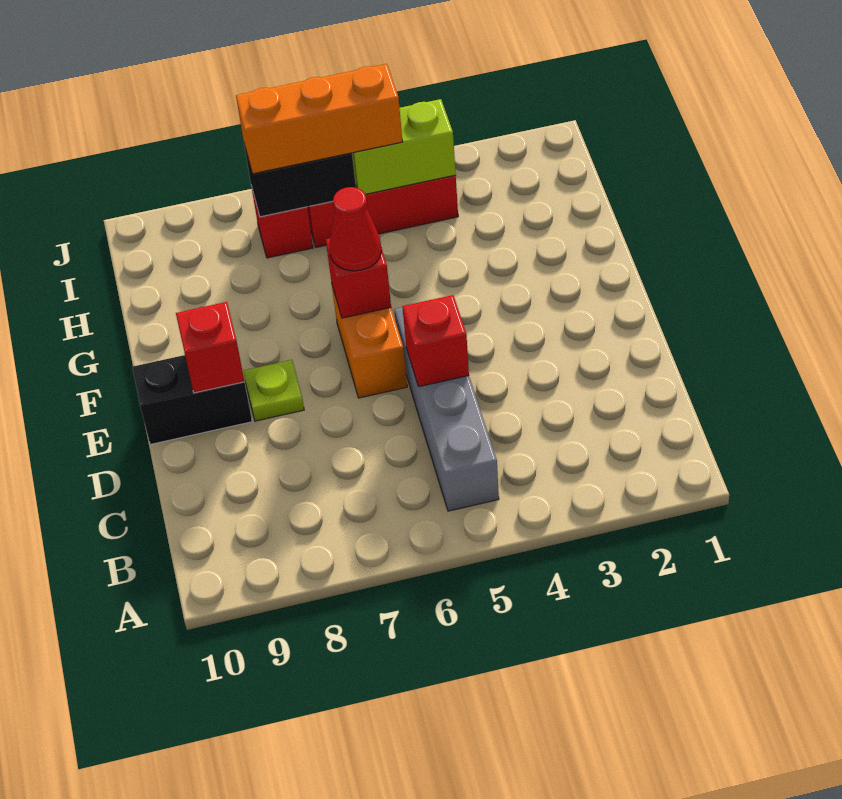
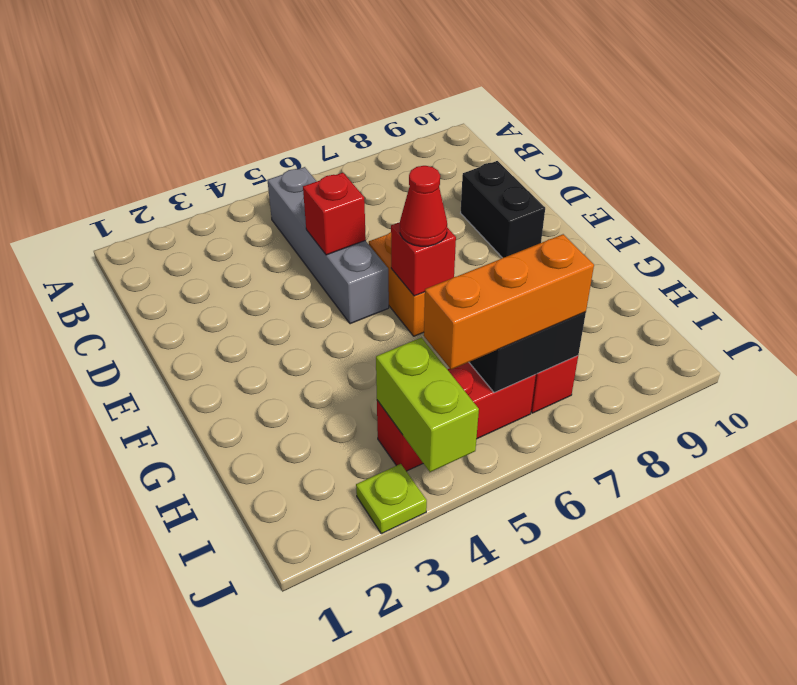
lime 1x1 plate [243,360,304,421] -> lime 1x1 plate moved to [356,464,427,534]
black 1x2 brick [132,355,252,445] -> black 1x2 brick turned to [461,161,545,258]
red 1x1 brick [176,302,244,393] -> none
lime 1x2 brick [352,99,456,194] -> lime 1x2 brick turned to [376,338,479,472]

